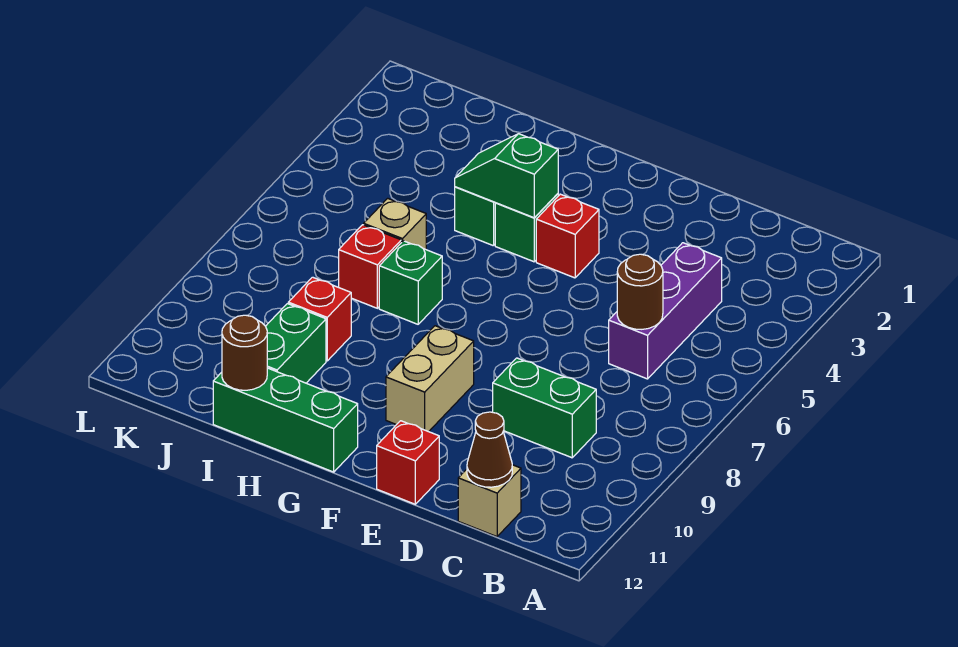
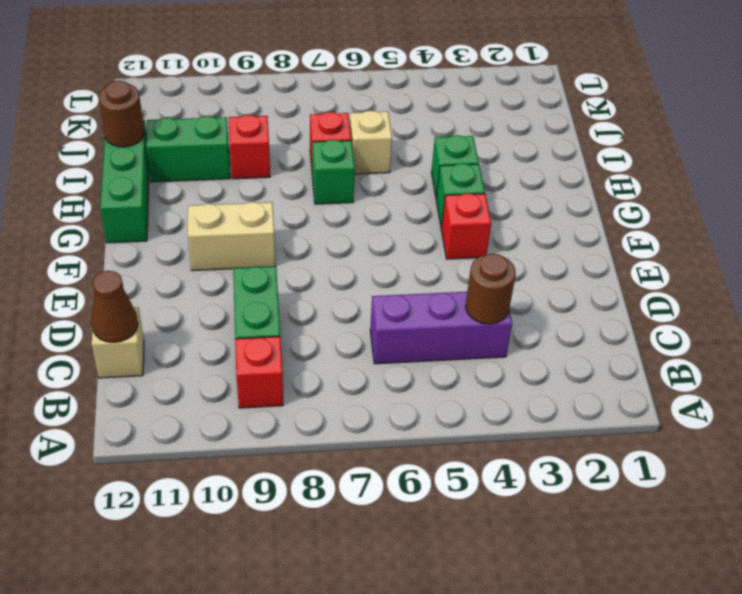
brown 1x1 round brick [617,254,663,329] -> brown 1x1 round brick moved to [466,254,516,324]
red 1x1 brick [377,421,439,504] -> red 1x1 brick moved to [235,336,283,408]
green 1x2 slope [455,134,558,218] -> none

